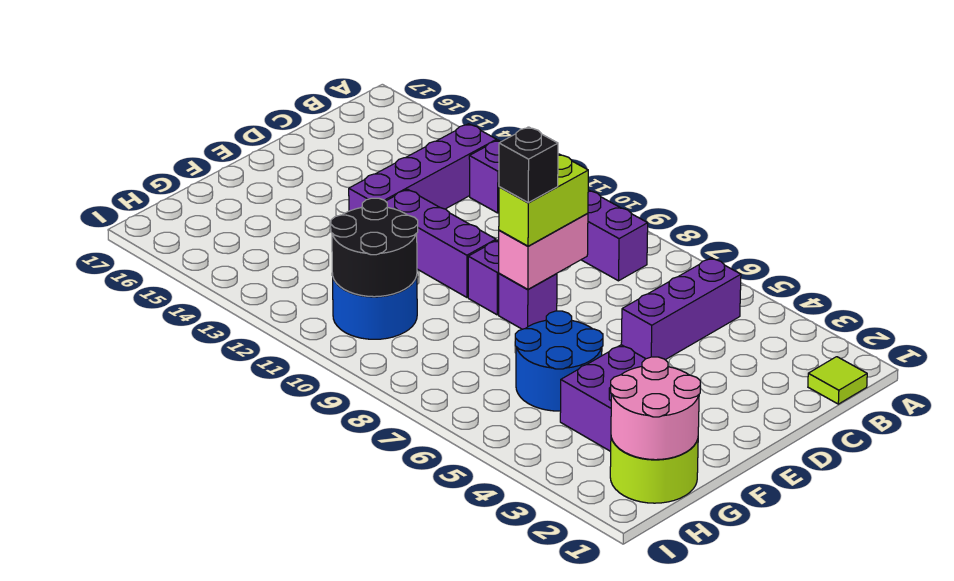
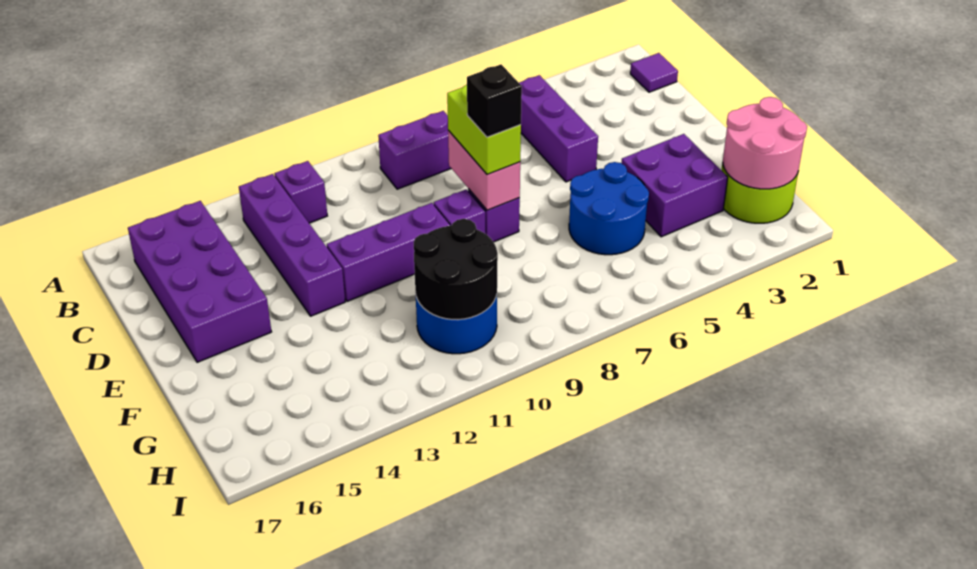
lime 1x1 tile [808,357,867,404] -> purple 1x1 tile [630,53,678,92]
none -> purple 2x4 brick [128,201,271,362]

